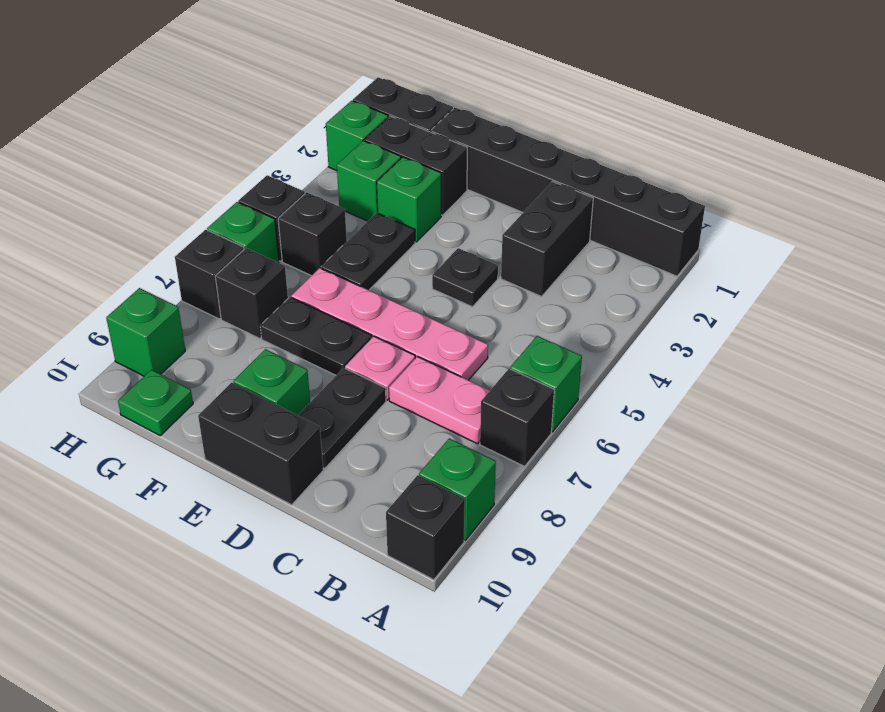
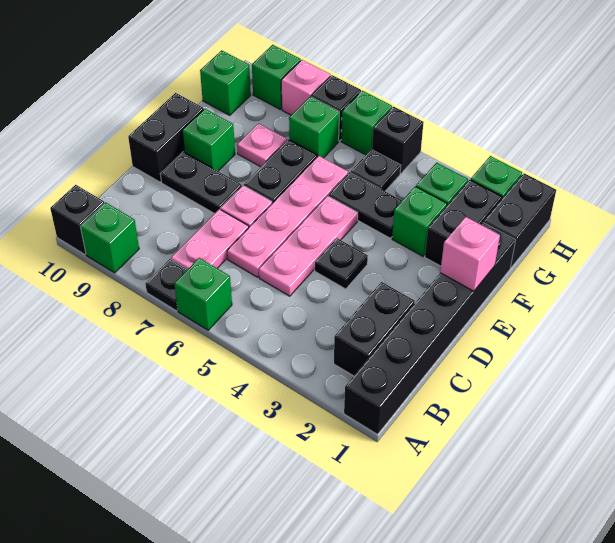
black 1x1 brick [480,369,554,466] -> black 1x1 plate [146,259,188,311]
black 1x2 brick [501,181,593,297] -> black 1x2 brick turned to [334,282,415,376]
none -> pink 1x3 plate [259,196,358,296]
none -> pink 1x1 brick [440,217,500,291]
none -> pink 1x1 plate [237,123,287,167]
black 1x1 brick [278,192,347,276] -> black 1x1 plate [351,150,401,191]
black 1x1 brick [215,248,288,339] -> green 1x1 brick [289,97,339,158]
green 1x1 plate [118,370,193,435] -> green 1x1 brick [200,50,251,115]
none -> pink 1x1 brick [281,60,331,115]

